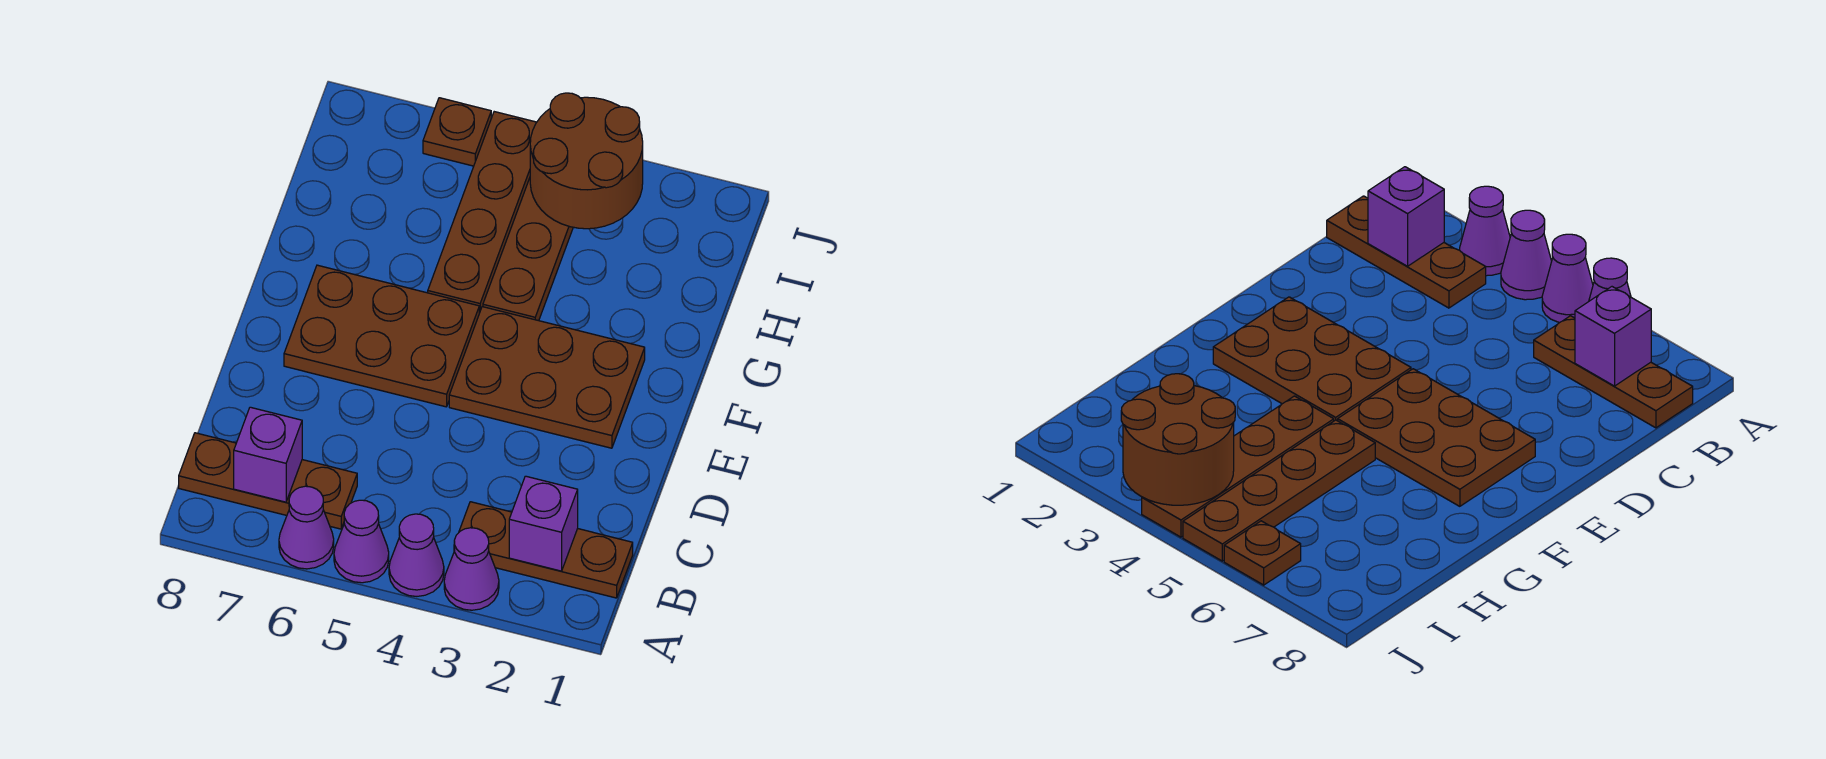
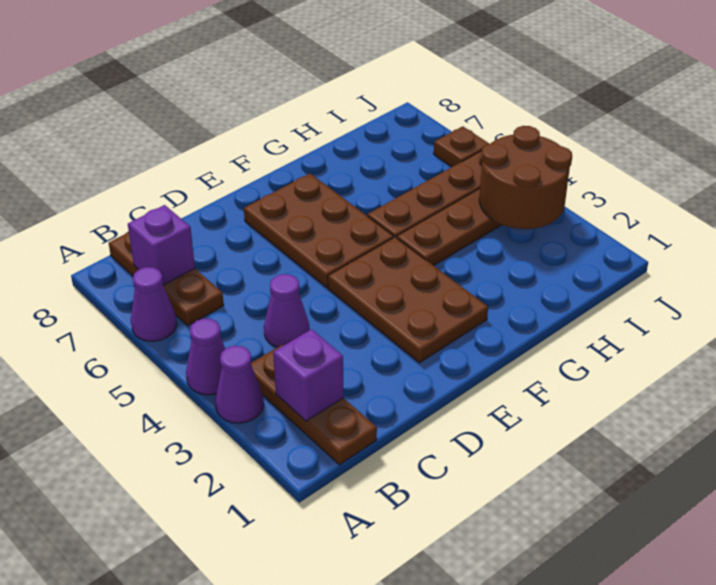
purple 1x1 cone [334,500,389,583] -> purple 1x1 cone moved to [264,274,309,347]

